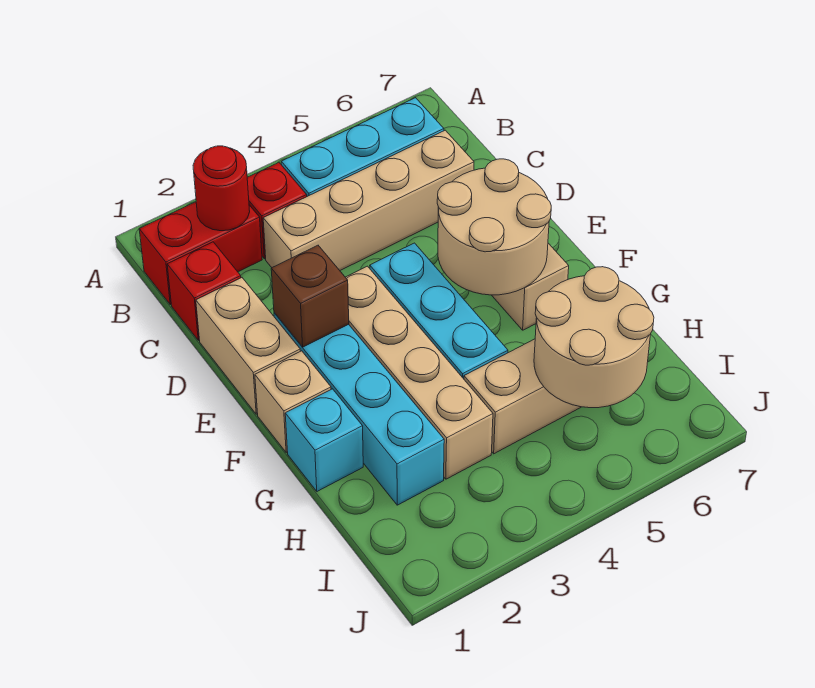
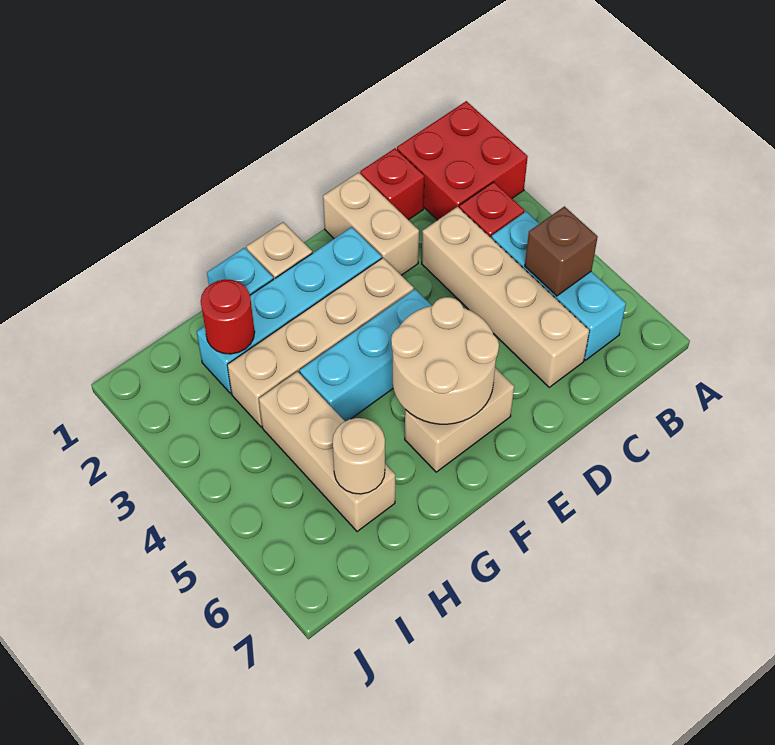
red 1x2 brick [139,202,262,305] -> red 2x2 brick [397,101,528,220]
red 1x1 round brick [193,146,250,231] -> red 1x1 round brick moved to [201,279,255,354]
tan 1x2 brick [196,278,300,414] -> tan 1x2 brick turned to [323,172,419,275]
brown 1x1 brick [271,245,349,347] -> brown 1x1 brick moved to [525,206,598,296]
tan 2x2 round brick [534,267,654,408] -> tan 1x1 round brick [333,418,385,494]

